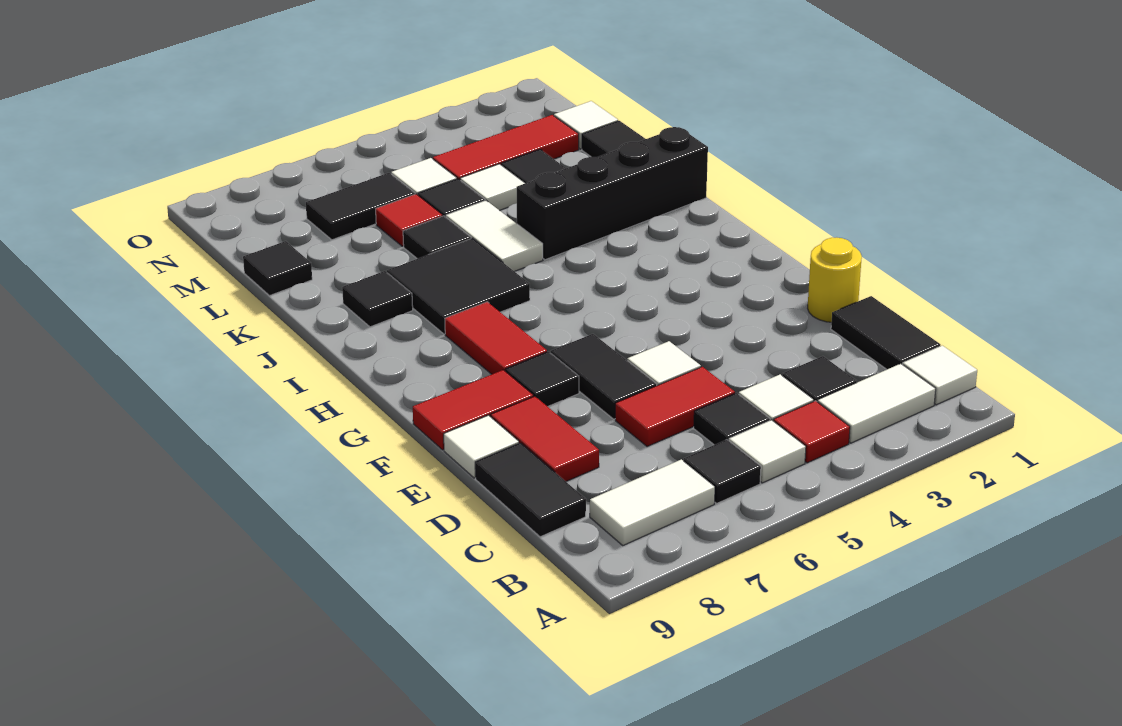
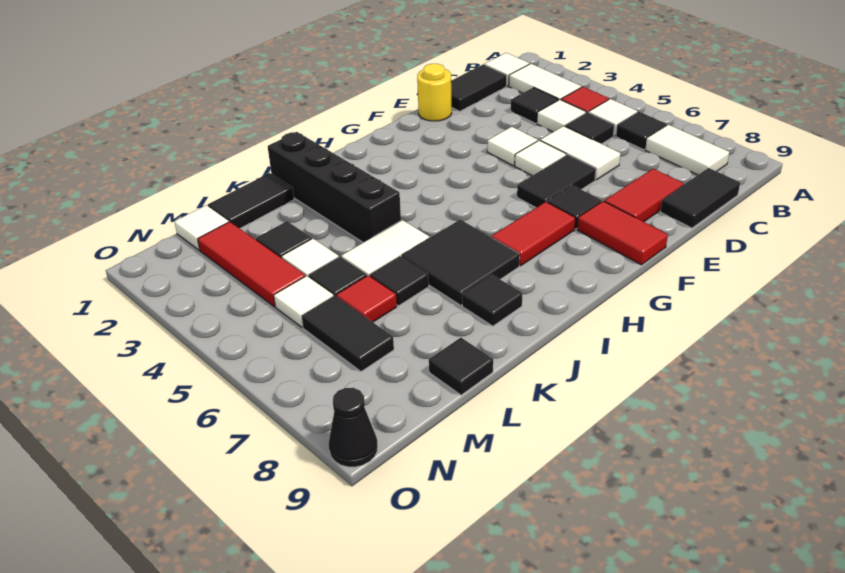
red 1x2 tile [615,367,735,447] -> white 1x2 tile [540,126,621,180]
white 1x1 tile [444,415,519,478] -> white 1x1 tile moved to [487,127,538,166]
none -> black 1x1 cone [329,388,378,467]

